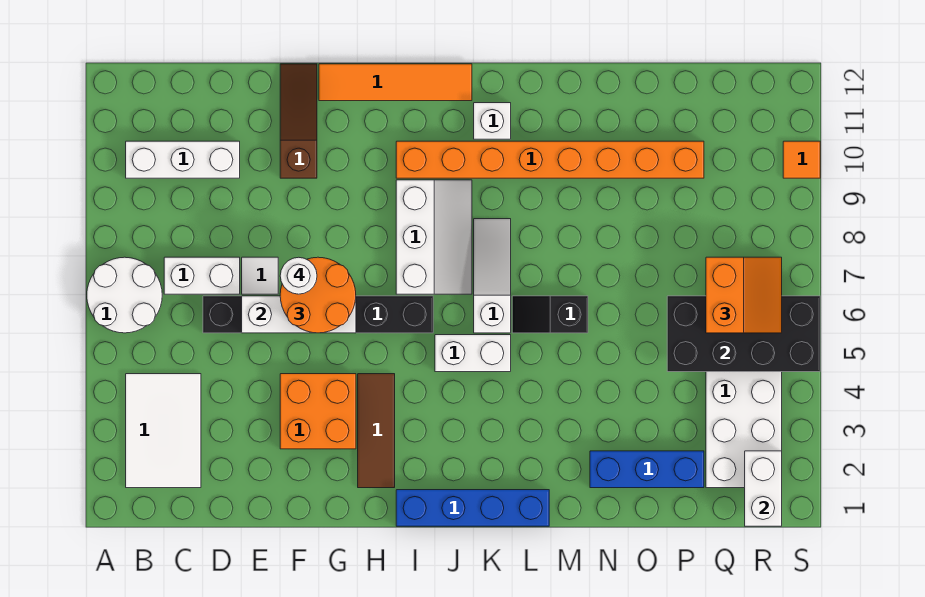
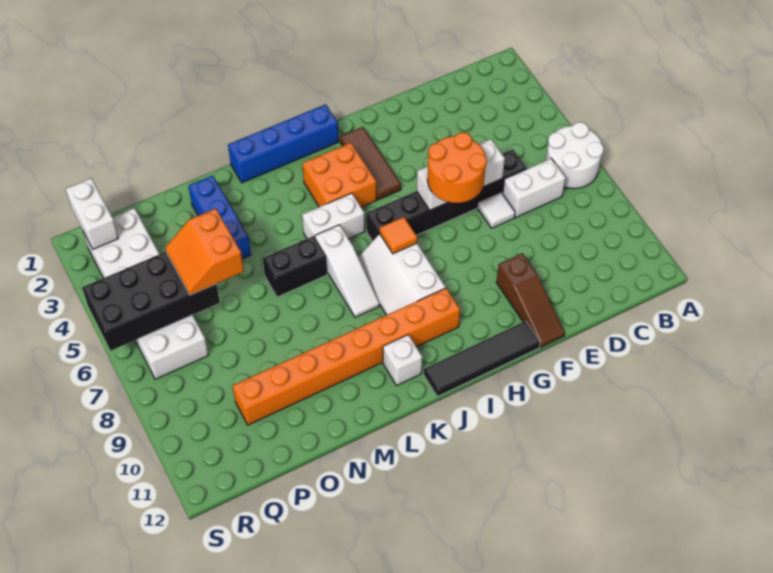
white 2x3 tile [126,374,201,488] -> none
white 1x3 brick [126,141,240,178] -> none
orange 2x2 brick [280,374,356,449] -> orange 2x2 brick moved to [302,143,377,207]
white 1x1 round brick [280,257,317,294] -> none
orange 1x4 tile [319,64,472,101] -> black 1x4 tile [423,321,540,396]
black 1x2 slope [512,296,588,333] -> black 1x2 brick [263,236,327,297]
blue 1x3 brick [590,451,704,488] -> blue 1x3 brick turned to [188,175,251,259]
orange 2x2 slope [706,257,782,333] -> orange 2x2 slope moved to [165,208,244,295]
orange 1x1 tile [783,141,820,178] -> orange 1x1 tile moved to [380,217,417,254]

